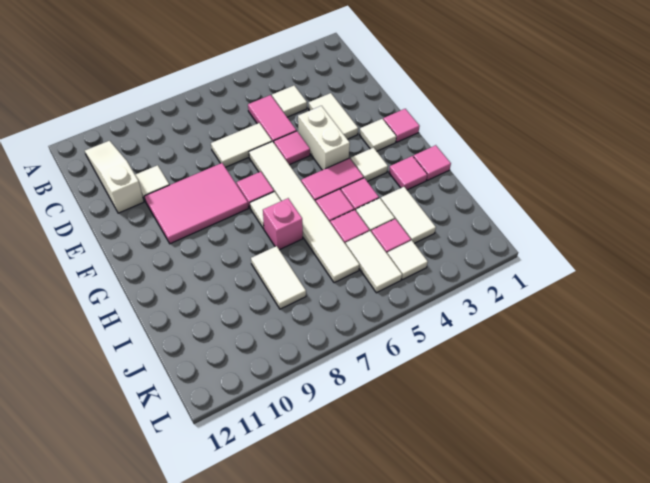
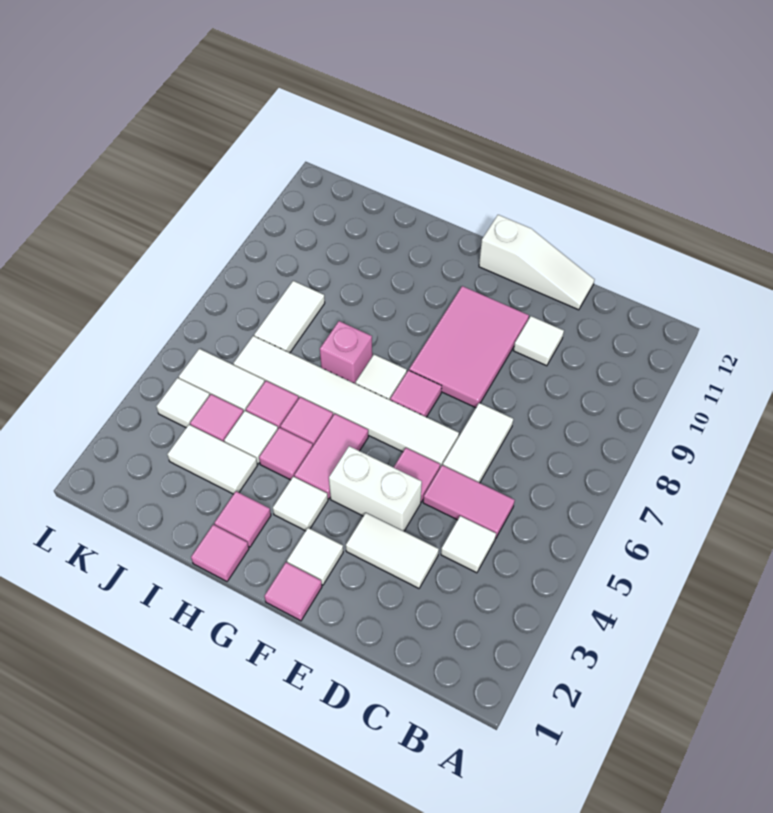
white 1x3 slope [85,141,144,213] -> white 1x3 slope moved to [479,215,595,310]
white 1x2 tile [251,246,306,309] -> white 1x2 tile turned to [254,281,325,353]

